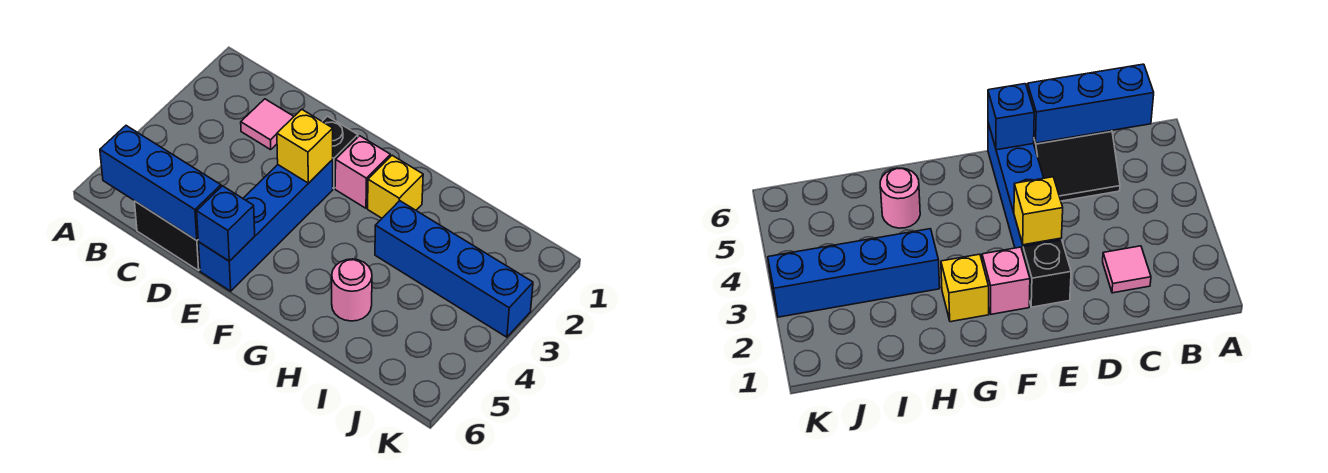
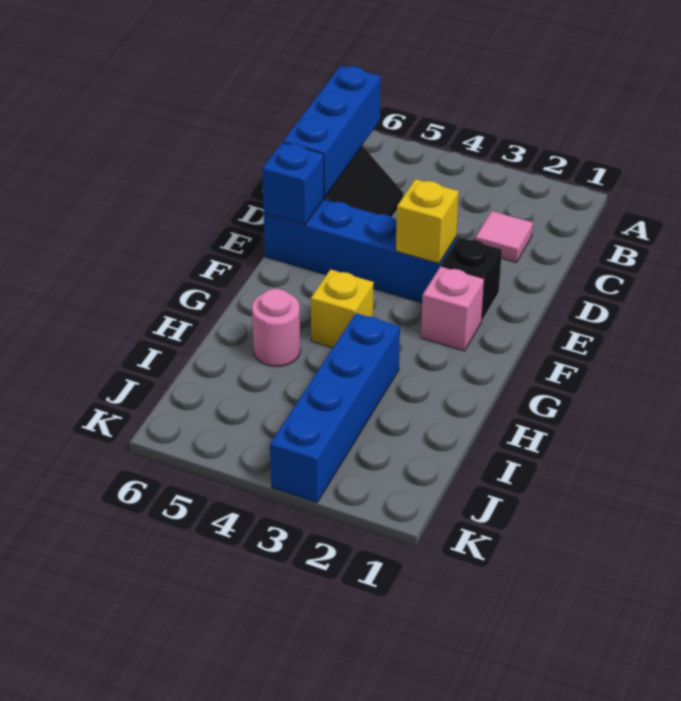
yellow 1x1 brick [368,155,423,218] -> yellow 1x1 brick moved to [311,269,374,348]

